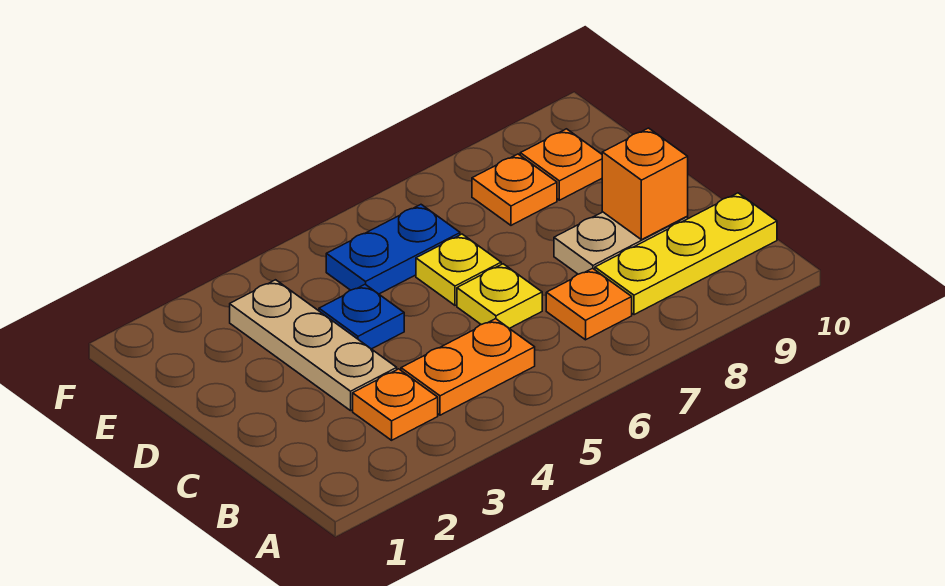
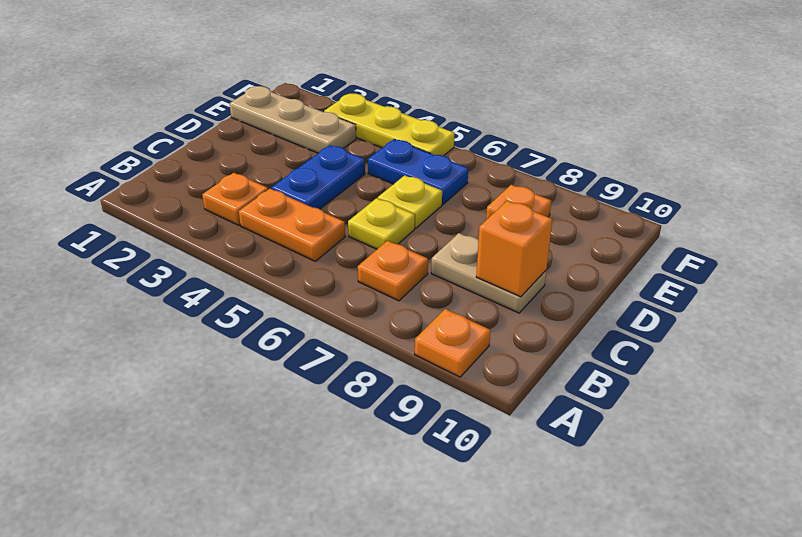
yellow 1x3 plate [595,193,777,315] -> yellow 1x3 plate moved to [324,94,454,156]
tan 1x3 plate [230,280,397,411] -> tan 1x3 plate turned to [230,86,356,153]
blue 1x1 plate [319,284,404,349] -> blue 1x2 plate [271,145,365,209]
orange 1x1 plate [520,129,602,200] -> orange 1x1 plate moved to [415,309,491,377]

